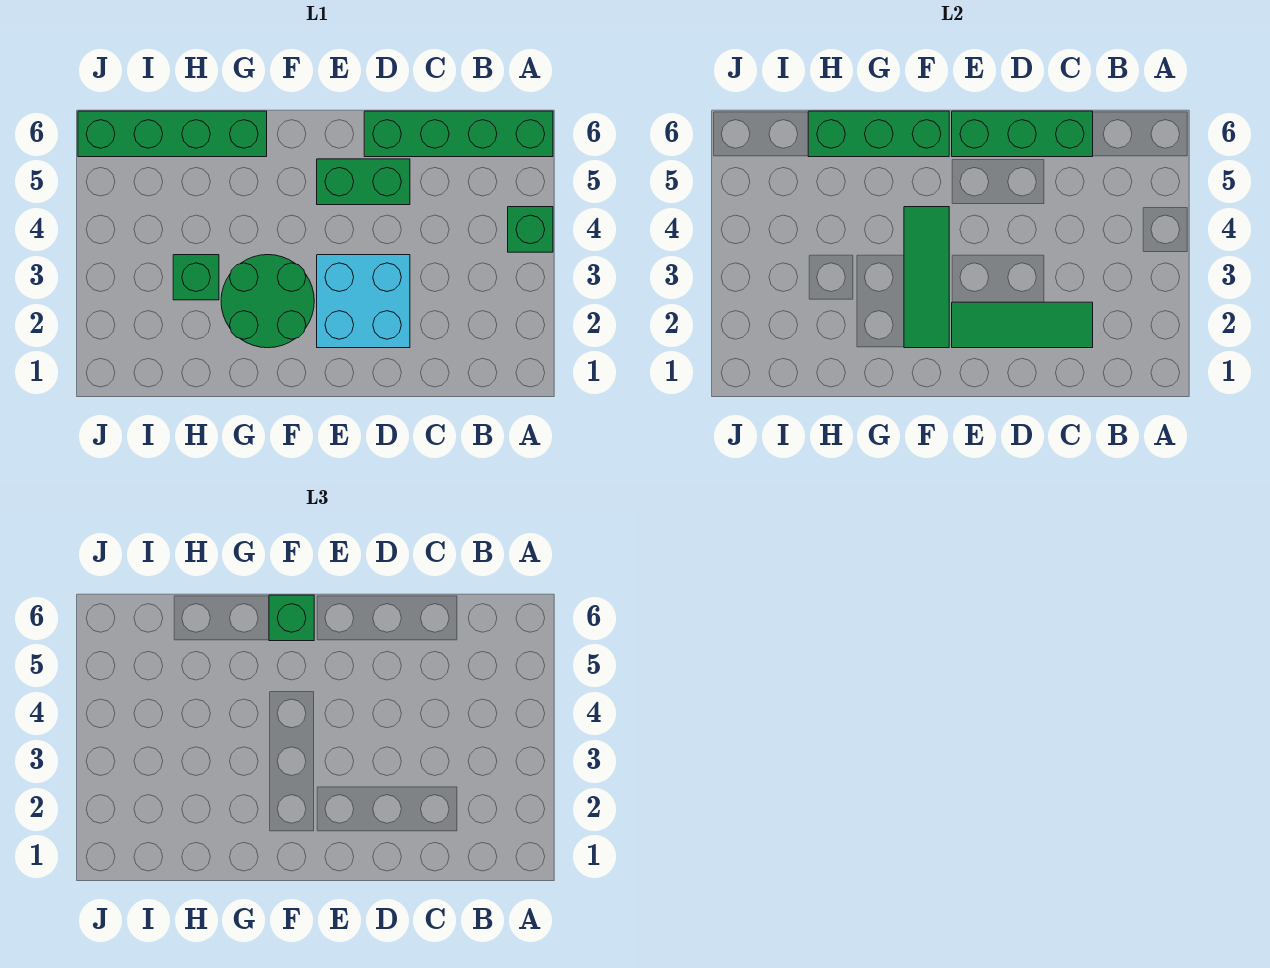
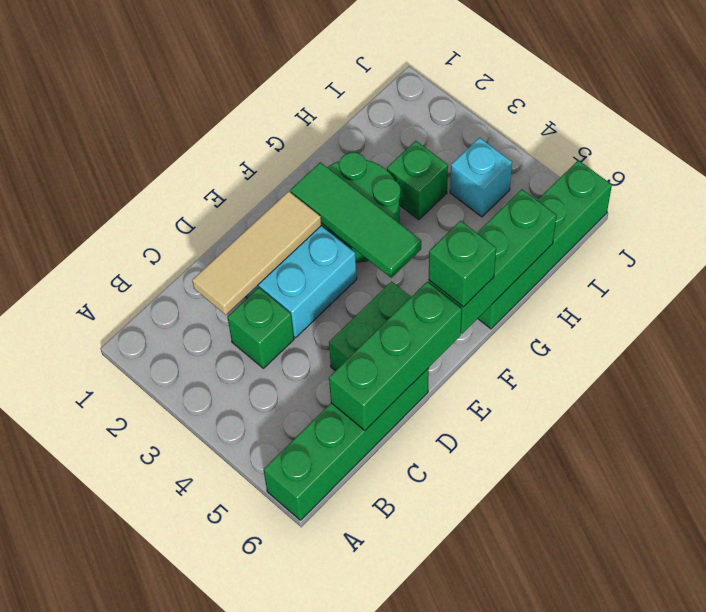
green 1x1 brick [508,207,553,252] -> green 1x1 brick moved to [228,288,294,368]
green 1x3 tile [952,302,1093,348] -> tan 1x3 tile [192,191,321,315]
none -> cyan 1x1 brick [450,138,512,217]

